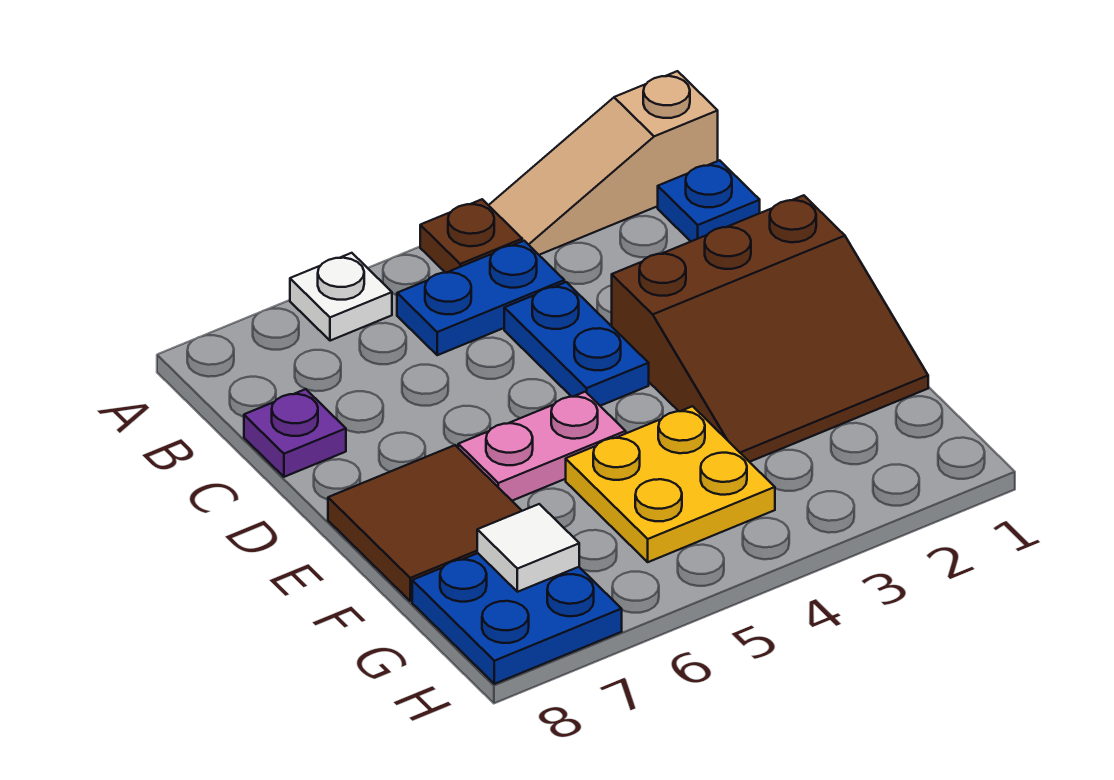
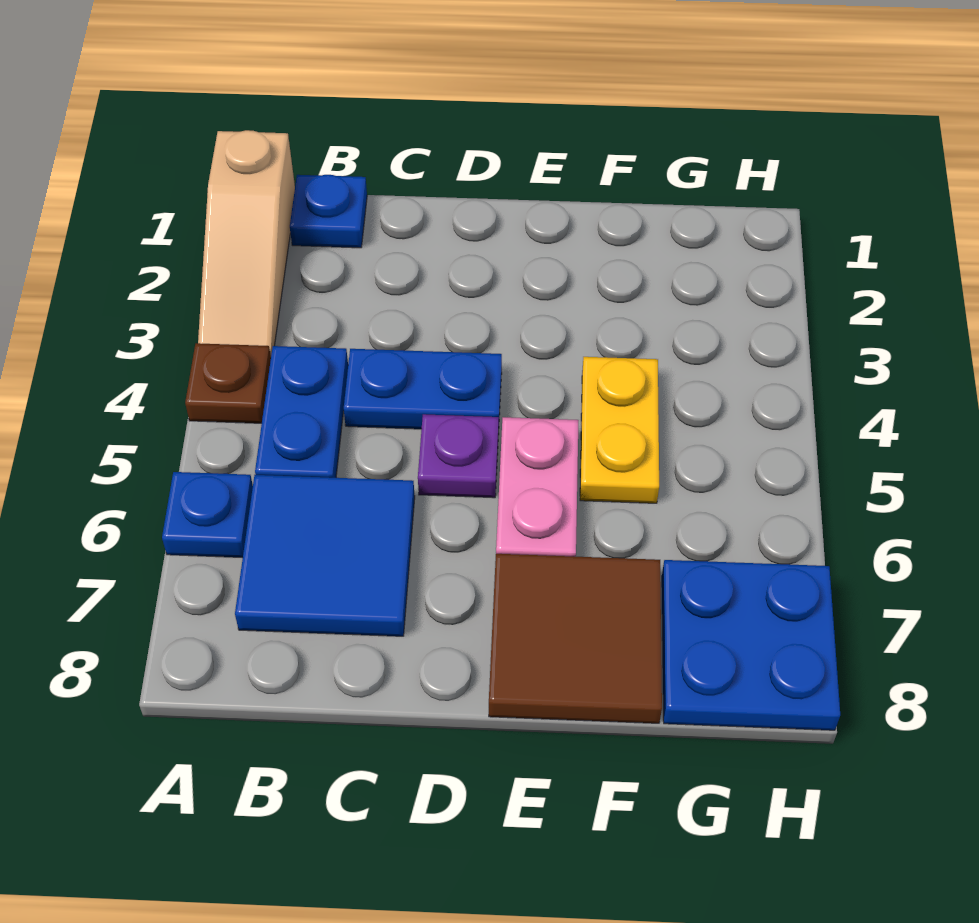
white 1x1 plate [290,253,392,341] -> blue 1x1 plate [162,472,253,558]
none -> blue 2x2 tile [235,475,415,636]
purple 1x1 plate [244,389,346,477] -> purple 1x1 plate moved to [418,414,499,498]
brown 3x3 slope [612,195,928,462] -> none
yellow 2x2 plate [566,406,775,562] -> yellow 1x2 plate [580,357,659,503]
white 1x1 tile [477,504,579,592] -> none

